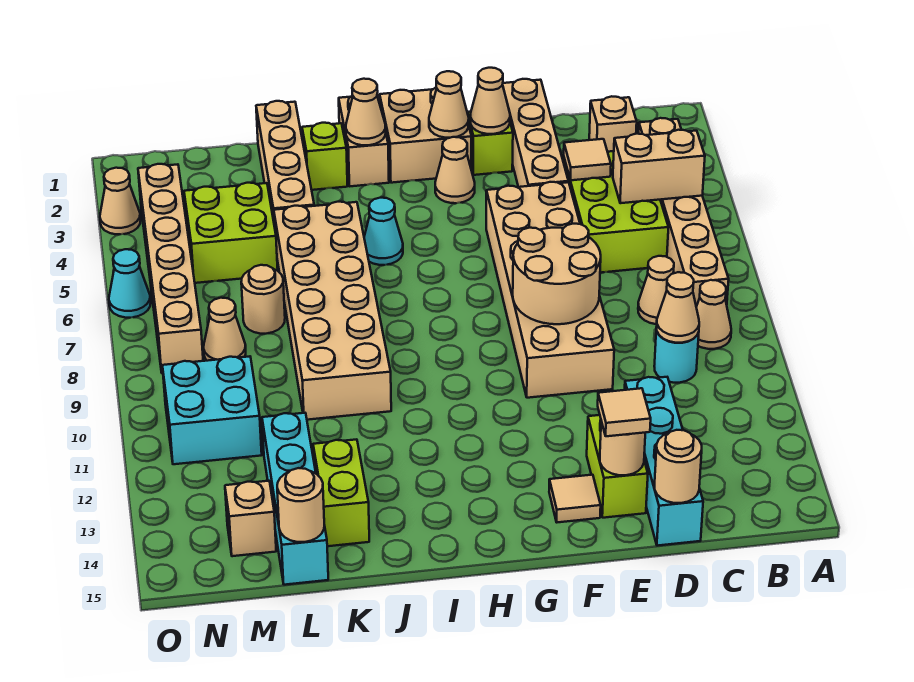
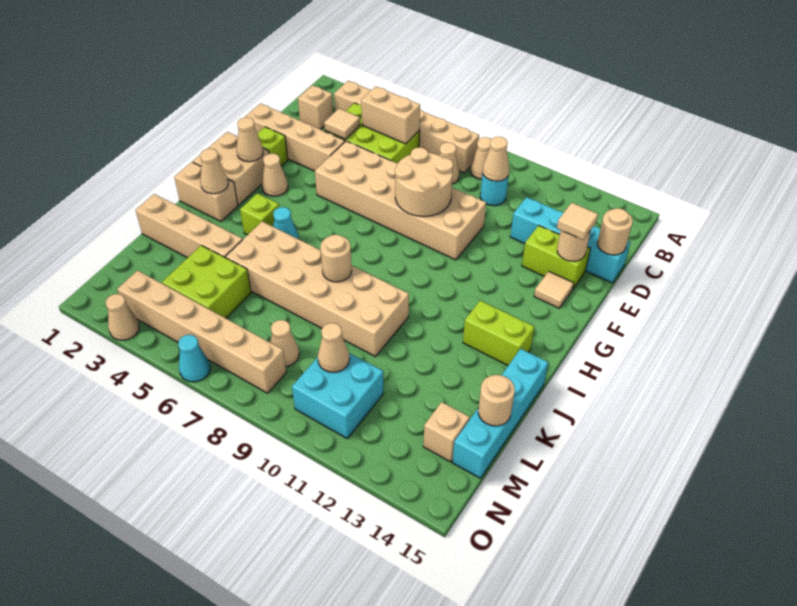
tan 1x2 brick [613,130,705,203] -> tan 1x2 brick turned to [361,86,420,144]
tan 1x1 cone [471,68,510,134] -> tan 1x1 cone moved to [318,323,350,372]
lime 1x1 brick [302,123,347,190] -> lime 1x1 brick moved to [240,193,279,235]
lime 1x2 brick [313,439,369,546] -> lime 1x2 brick moved to [463,300,534,365]
tan 1x1 round brick [241,265,285,334] -> tan 1x1 round brick moved to [320,235,352,282]
cyan 1x4 brick [262,413,328,585] -> cyan 1x4 brick turned to [452,349,548,478]

